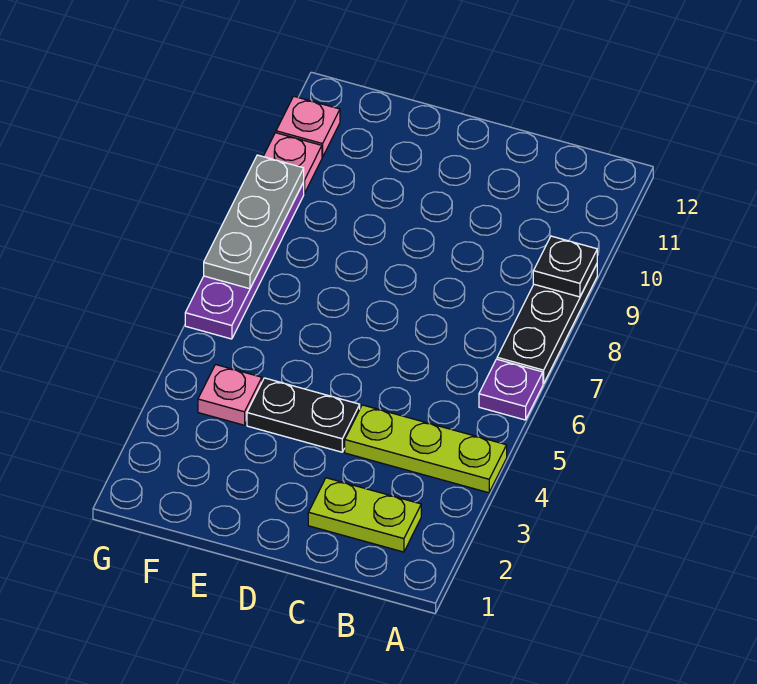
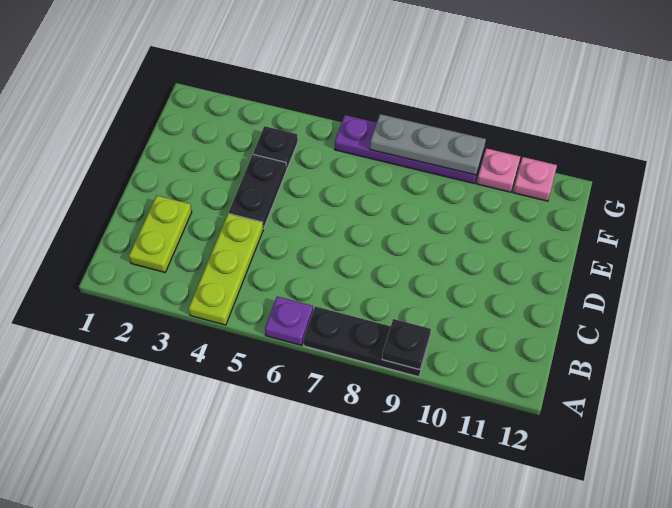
pink 1x1 plate [198,365,262,425] -> black 1x1 plate [253,126,298,169]

